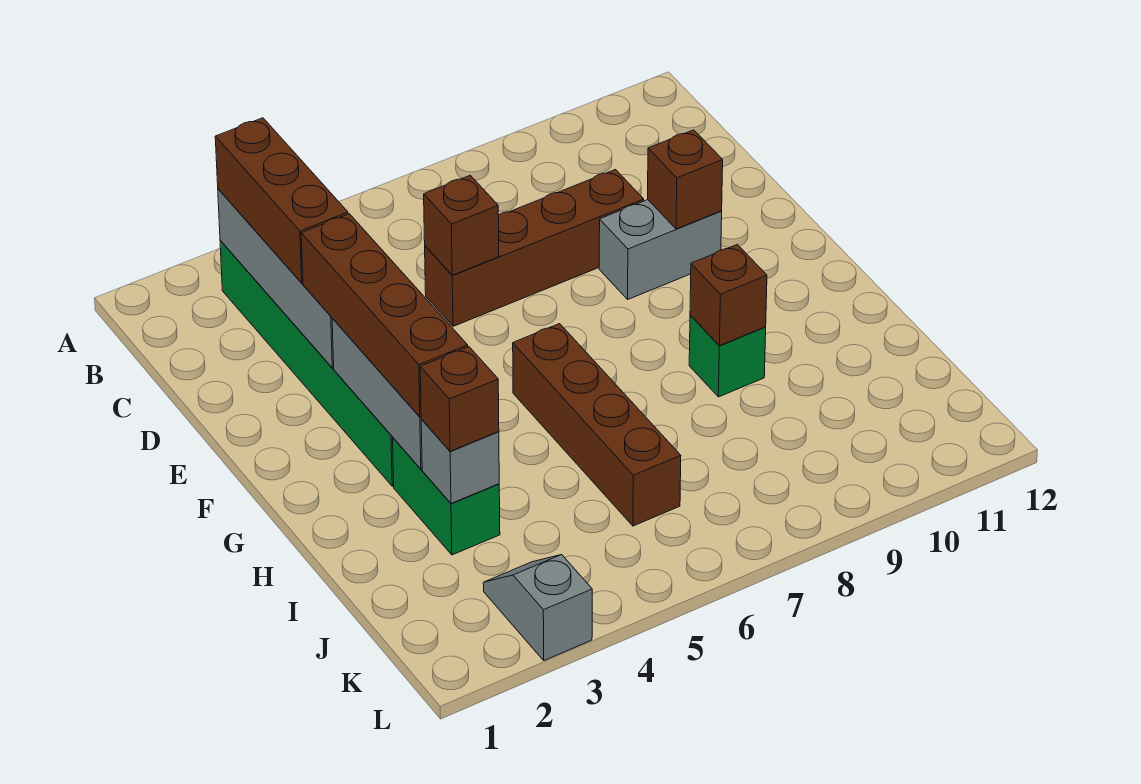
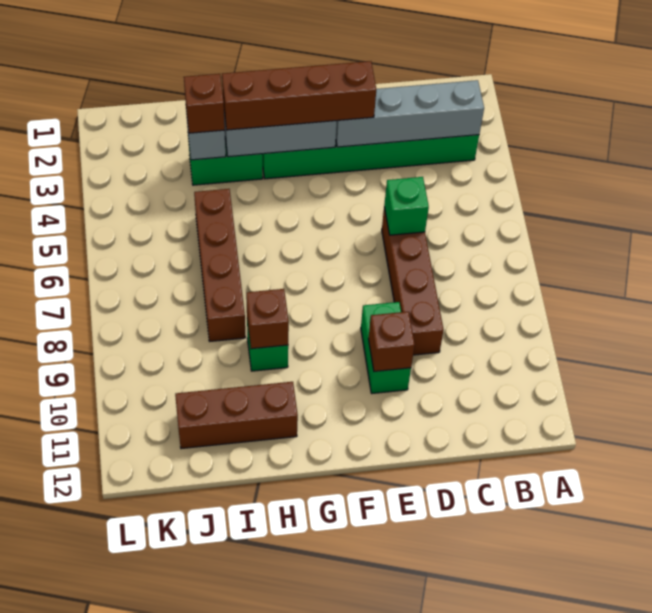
brown 1x3 brick [215,118,348,283] -> brown 1x3 brick moved to [175,382,298,449]
brown 1x1 brick [424,175,499,275] -> green 1x1 brick [384,177,429,235]
grey 1x2 brick [599,200,722,299] -> green 1x2 brick [361,302,411,393]
brown 1x4 brick [513,324,681,526] -> brown 1x4 brick turned to [194,189,245,341]
grey 1x2 slope [483,555,592,660] -> none

